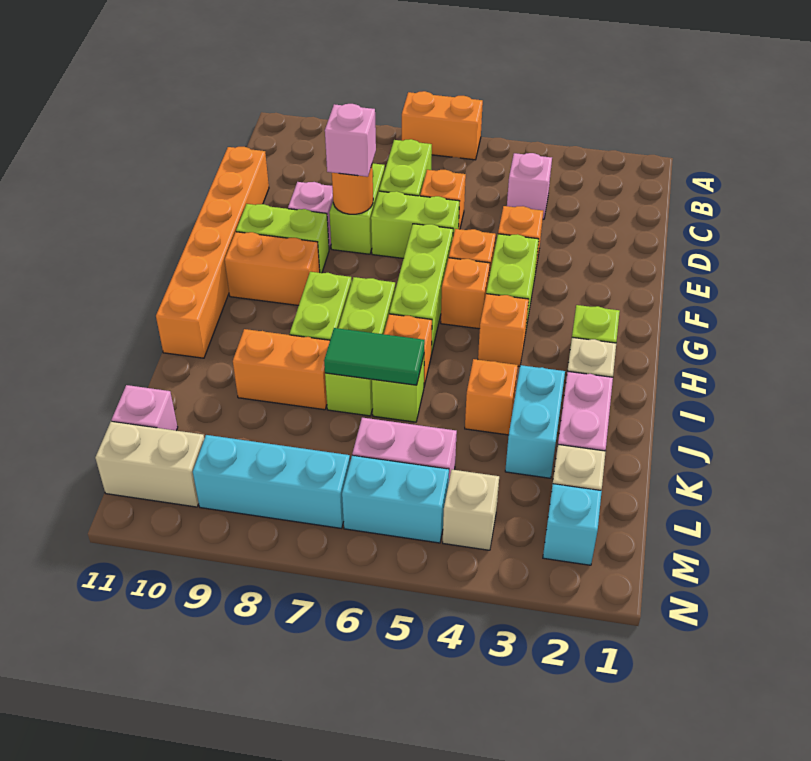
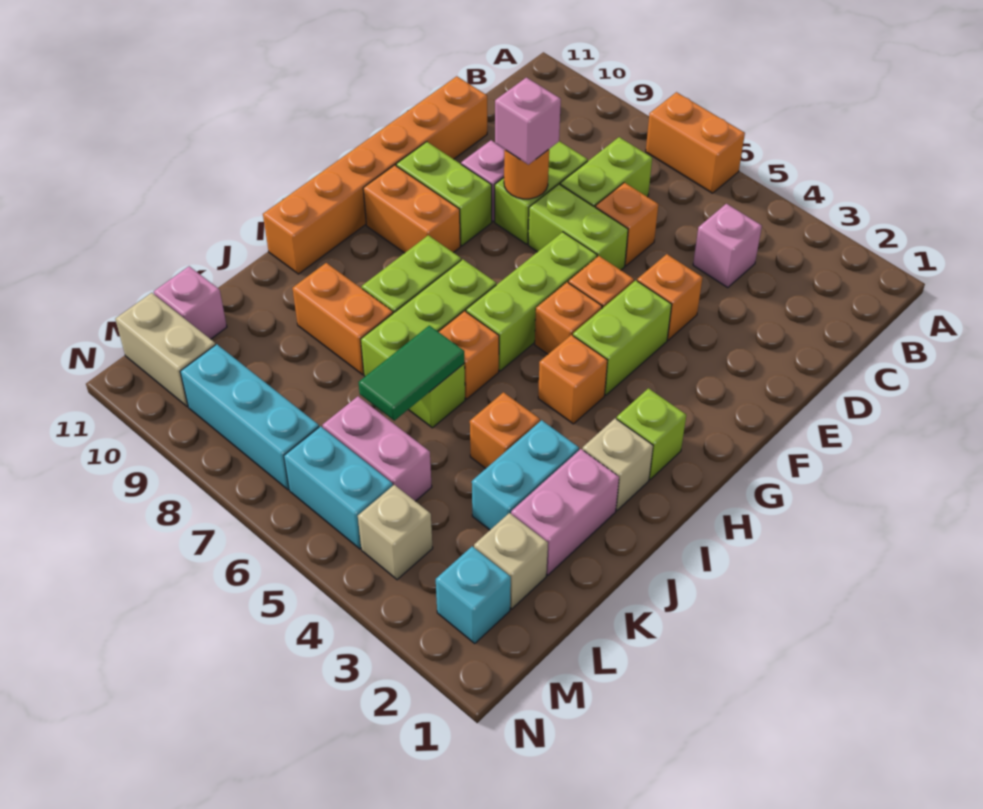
green 1x2 tile [324,328,425,385] -> green 1x2 tile turned to [358,326,464,421]

